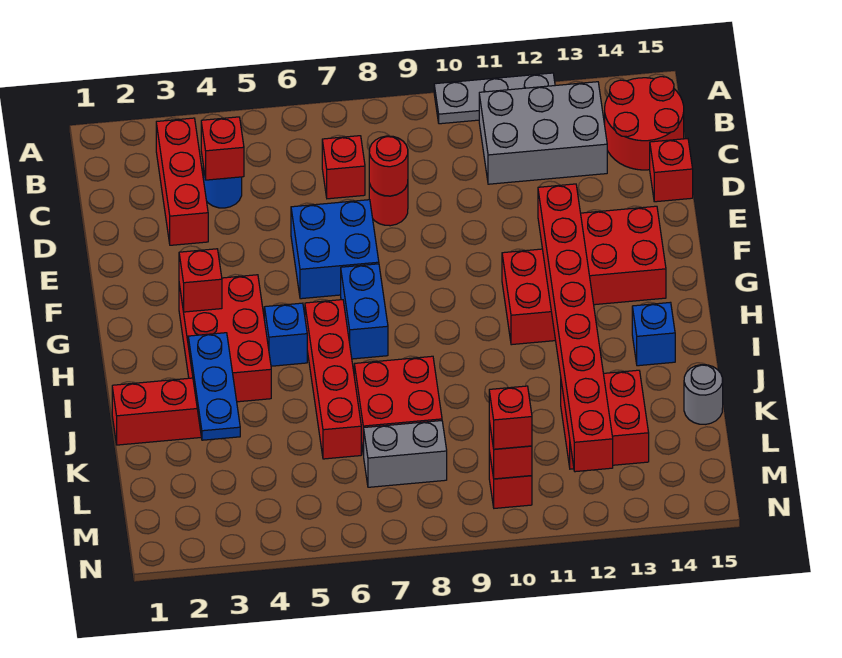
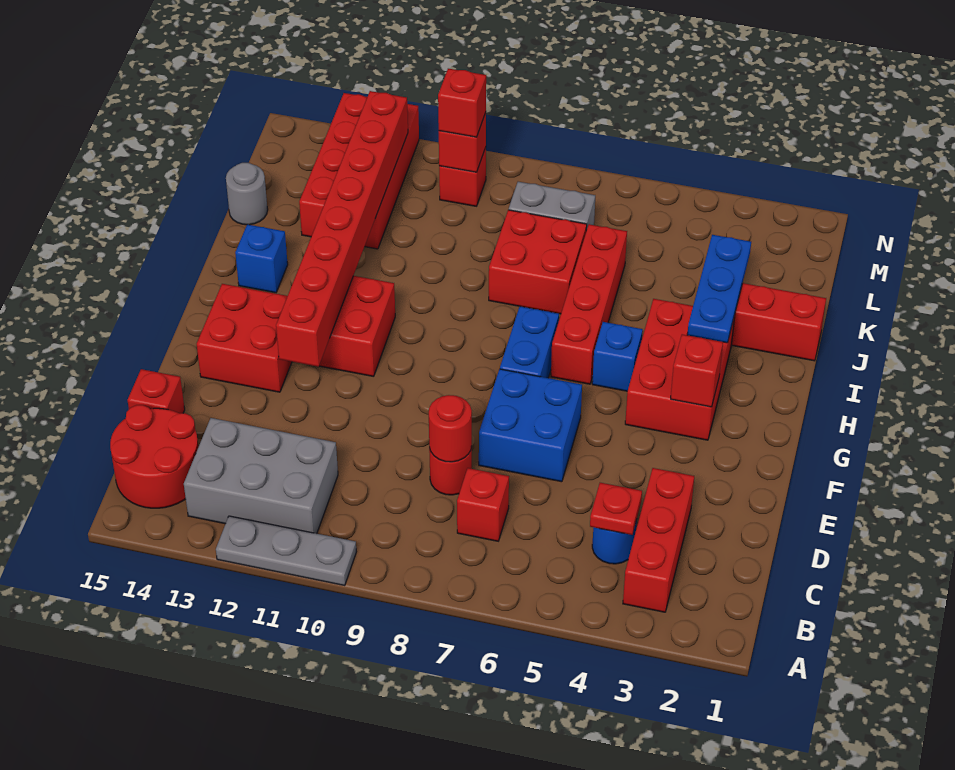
red 1x1 brick [201,117,244,180] -> red 1x1 plate [590,483,642,535]
red 2x2 brick [561,370,649,469] -> red 2x4 brick [299,93,419,249]

